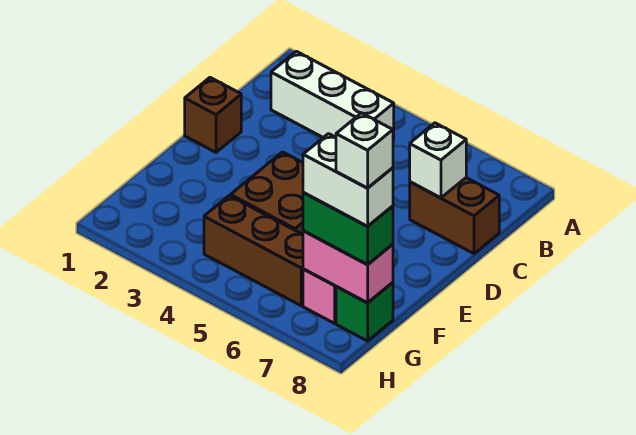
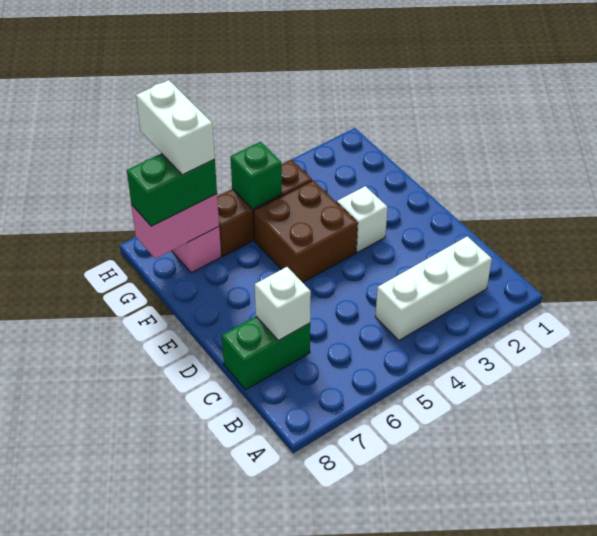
brown 1x2 brick [410,178,499,254] -> green 1x2 brick [222,316,310,390]
brown 1x1 brick [185,78,241,152] -> none
white 1x2 brick [303,134,393,226] -> white 1x2 brick turned to [136,80,215,175]
green 1x1 brick [336,283,393,341] -> green 1x1 brick moved to [231,142,282,209]
white 1x1 brick [336,113,393,188] -> white 1x1 brick moved to [337,186,388,252]

